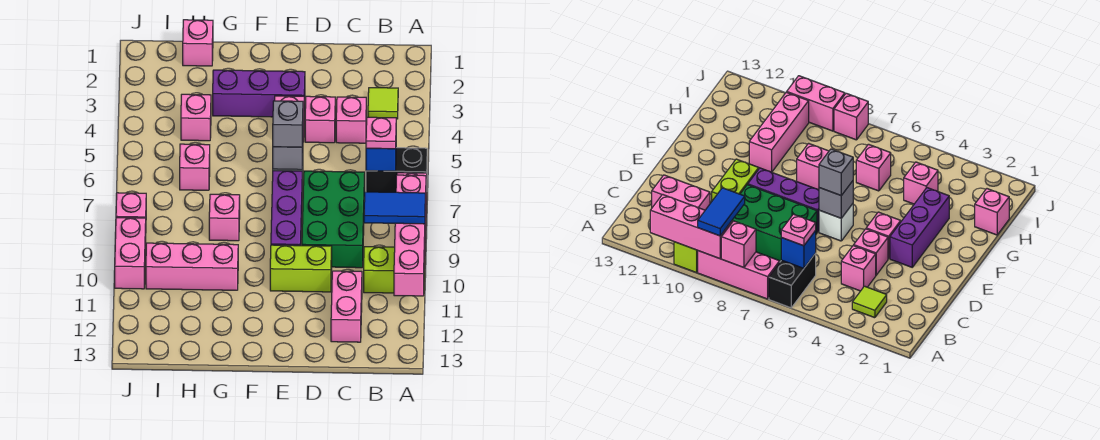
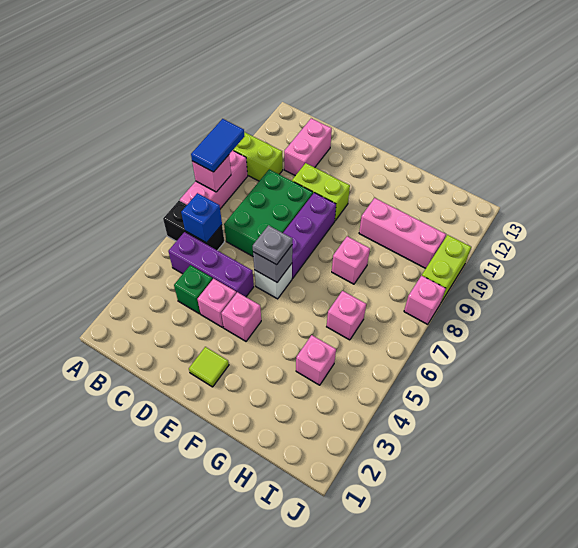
pink 1x3 brick [394,223,425,296] -> none
blue 1x2 tile [364,192,425,224] -> blue 1x2 tile turned to [191,119,245,172]
lime 1x1 tile [368,88,398,119] -> lime 1x1 tile moved to [189,347,229,387]
pink 1x1 plate [366,117,396,149] -> none
pink 1x1 brick [336,97,366,143] -> green 1x1 brick [174,265,213,314]
purple 1x3 brick [213,70,305,117] -> purple 1x3 brick moved to [168,232,254,297]
grey 1x1 brick [273,101,303,147] -> grey 1x1 plate [253,225,292,265]
pink 1x1 brick [183,20,213,66] -> none
pink 1x2 brick [115,218,146,289] -> lime 1x2 brick [422,235,471,302]

